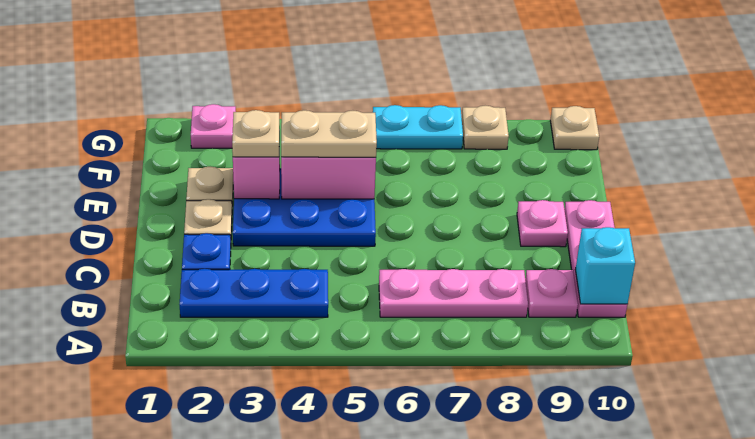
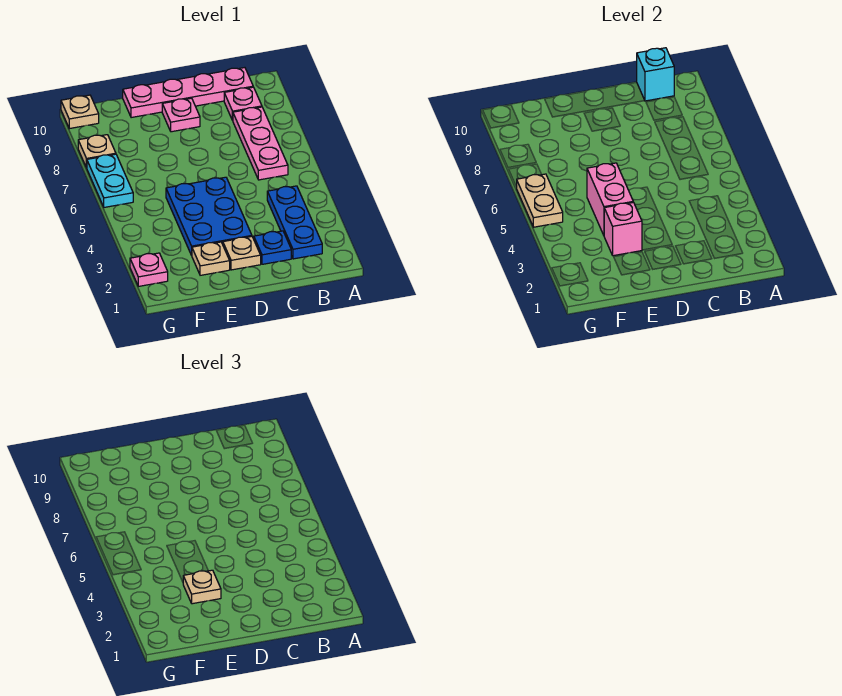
pink 1x3 plate [564,200,627,317] -> pink 1x4 plate [123,68,253,118]
tan 1x2 plate [281,110,377,157] -> tan 1x2 plate moved to [517,174,563,227]

